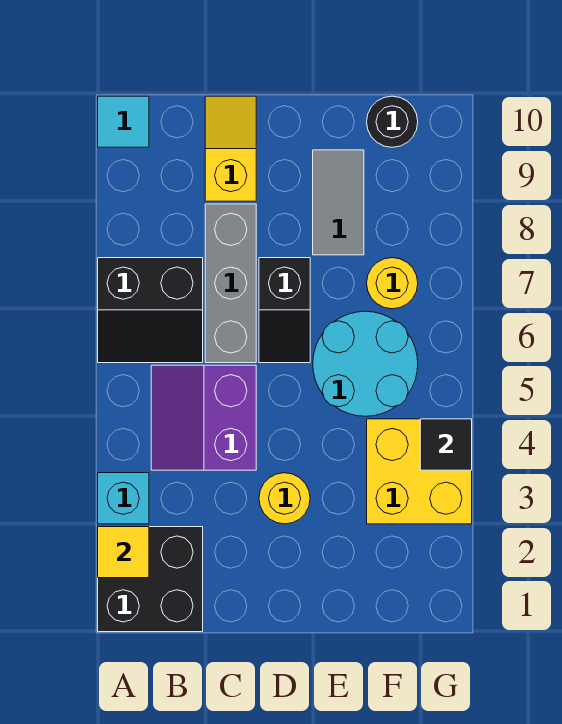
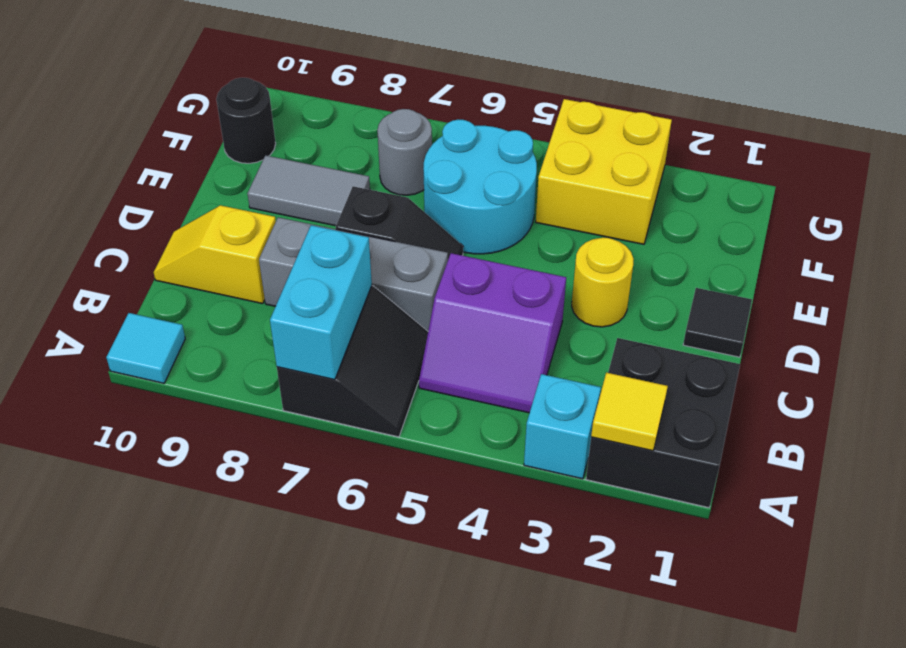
none -> cyan 1x2 brick [270,225,372,380]
yellow 1x1 round brick [367,258,418,309] -> grey 1x1 round brick [377,109,432,195]
black 1x1 tile [420,419,472,470] -> black 1x1 tile moved to [683,288,752,357]

